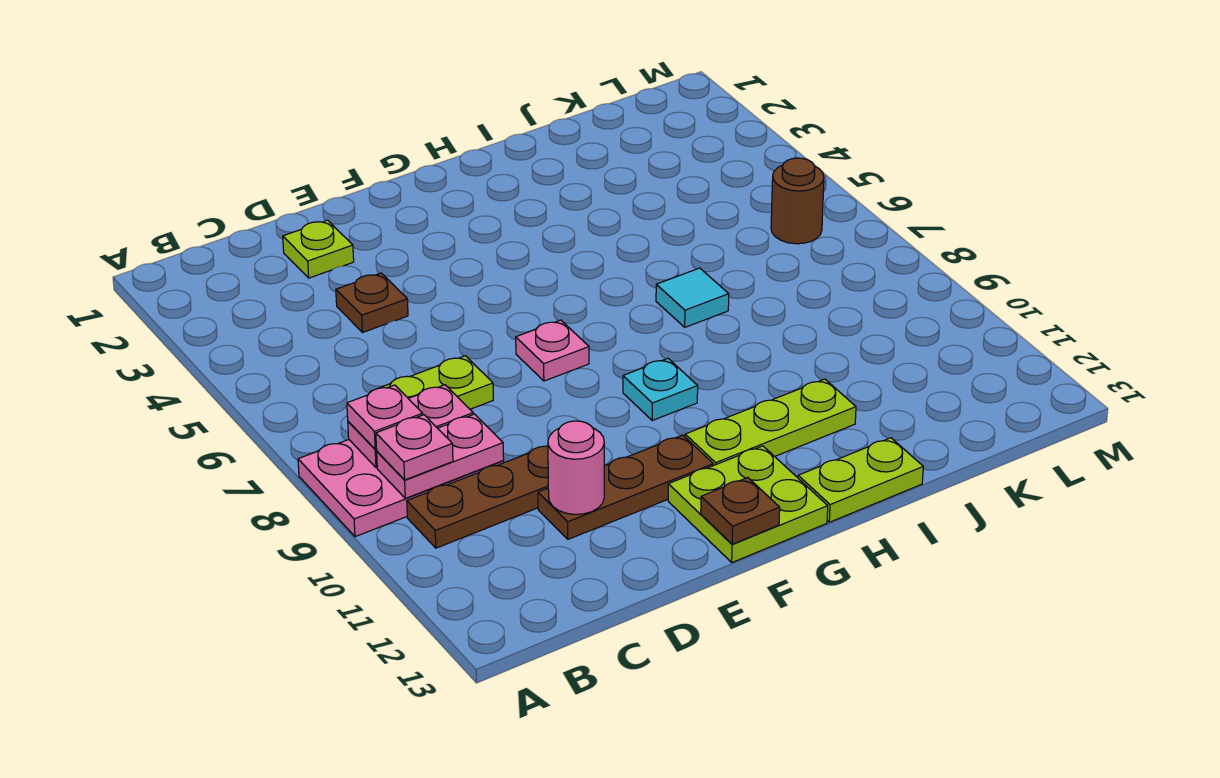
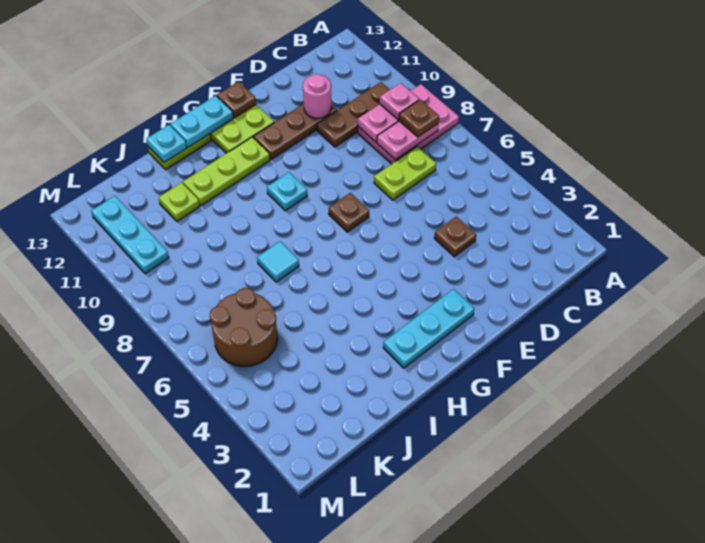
pink 1x1 plate [347,385,423,449] -> brown 1x1 plate [399,100,439,137]
lime 1x1 plate [283,220,354,278] -> lime 1x1 plate moved to [159,183,200,221]
none -> cyan 1x3 plate [383,289,474,368]
pink 1x1 plate [516,320,589,381] -> brown 1x1 plate [328,193,369,232]
none -> cyan 1x2 plate [170,96,233,147]
none -> cyan 1x1 plate [146,125,187,162]
brown 1x1 round brick [771,158,824,244] -> brown 2x2 round brick [210,288,277,366]
none -> cyan 1x3 plate [91,196,169,274]

